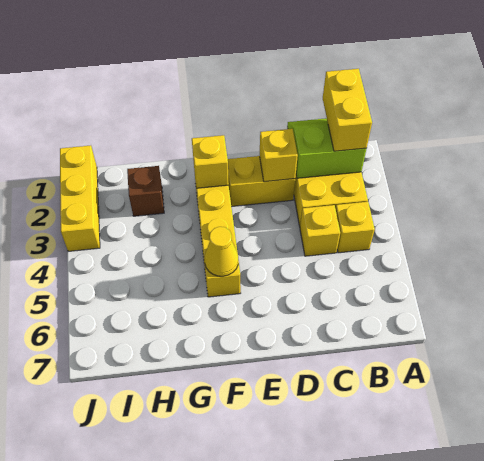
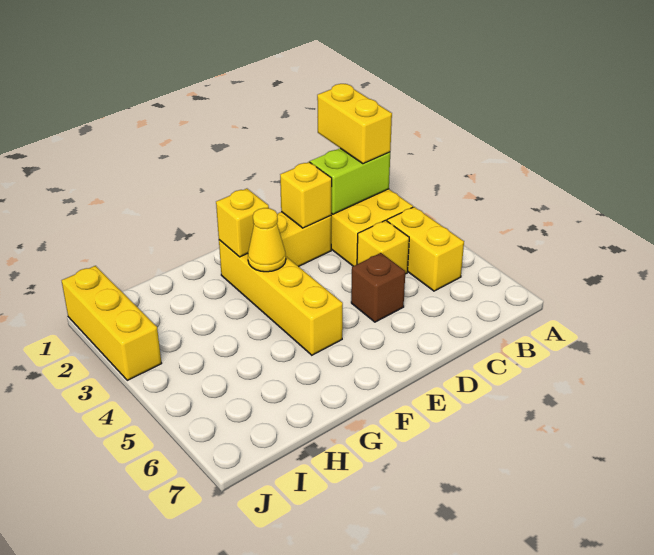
yellow 1x1 brick [336,202,375,253] -> yellow 1x2 brick [387,207,464,291]
yellow 1x1 cone [204,227,238,276] -> yellow 1x1 cone moved to [248,208,286,272]
brown 1x1 brick [127,166,164,216] -> brown 1x1 brick moved to [351,253,405,322]

